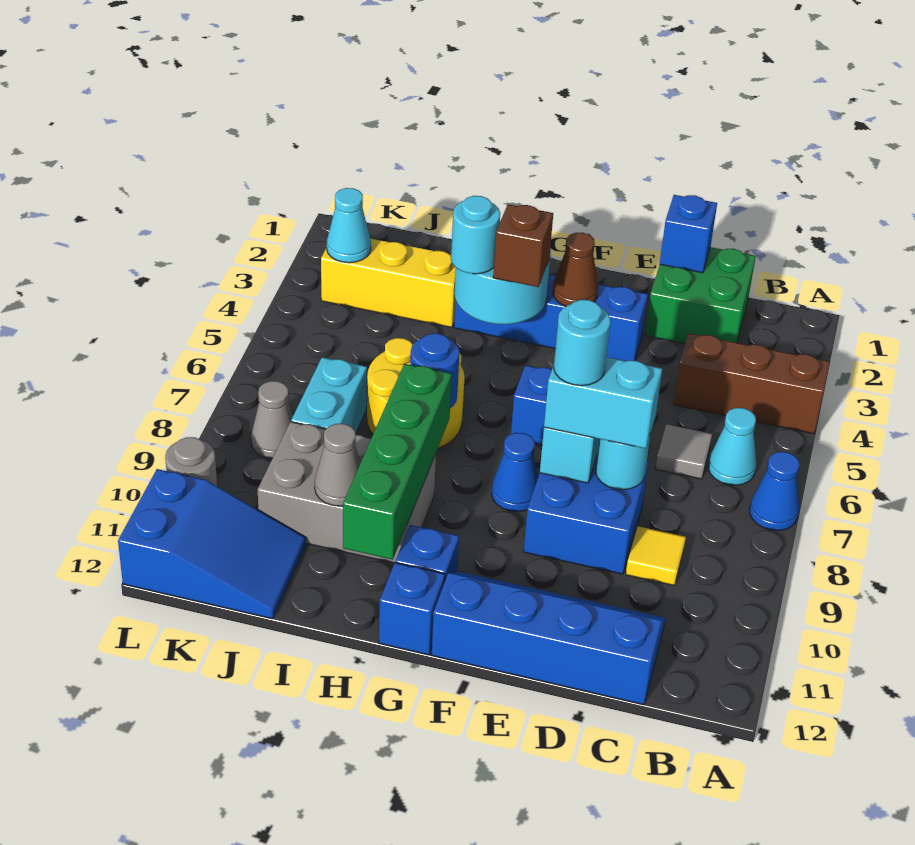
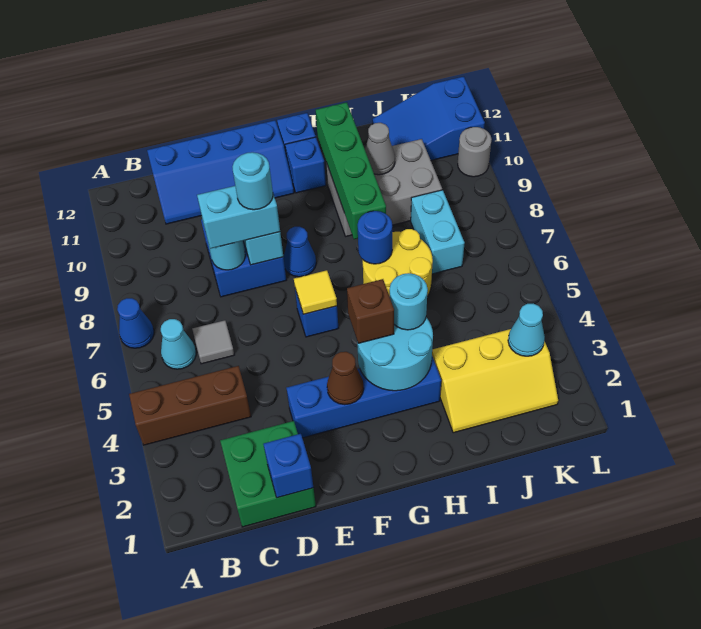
yellow 1x1 tile [626,526,686,586] -> yellow 1x1 tile moved to [294,270,337,314]
grey 1x1 cone [251,381,293,459] -> none

